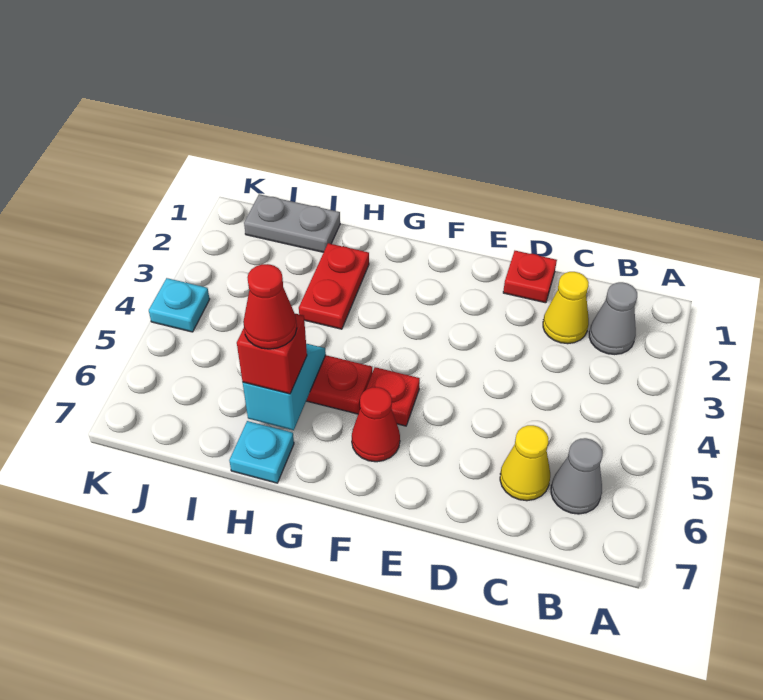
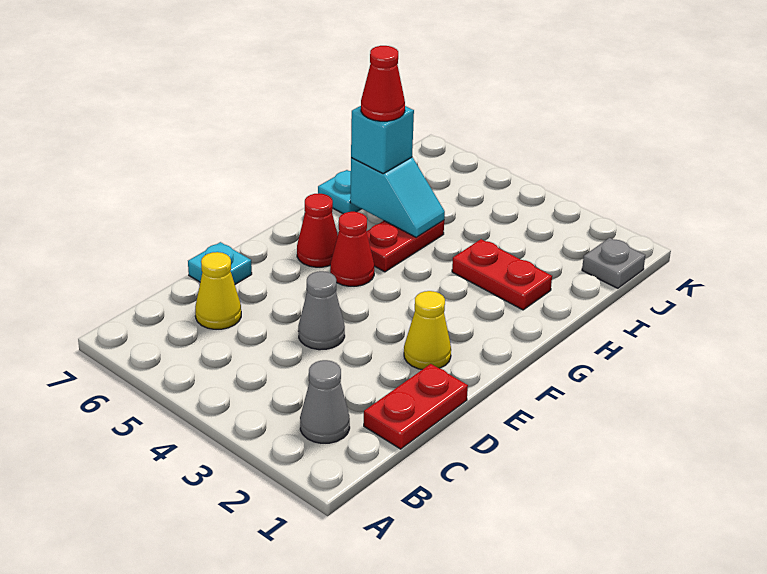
grey 1x1 cone [551,438,602,514] -> grey 1x1 cone moved to [298,271,345,350]
yellow 1x1 cone [543,272,589,344] -> yellow 1x1 cone moved to [404,291,451,370]
red 1x1 plate [503,251,557,303] -> red 1x2 plate [364,364,468,449]
red 1x1 plate [366,367,420,426] -> red 1x1 cone [330,212,374,286]
red 1x1 brick [237,314,307,394] -> cyan 1x1 brick [351,106,414,173]
grey 1x2 plate [244,194,340,252] -> grey 1x1 plate [582,238,645,288]
cyan 1x1 plate [149,278,210,332] -> cyan 1x1 plate moved to [188,242,252,284]

